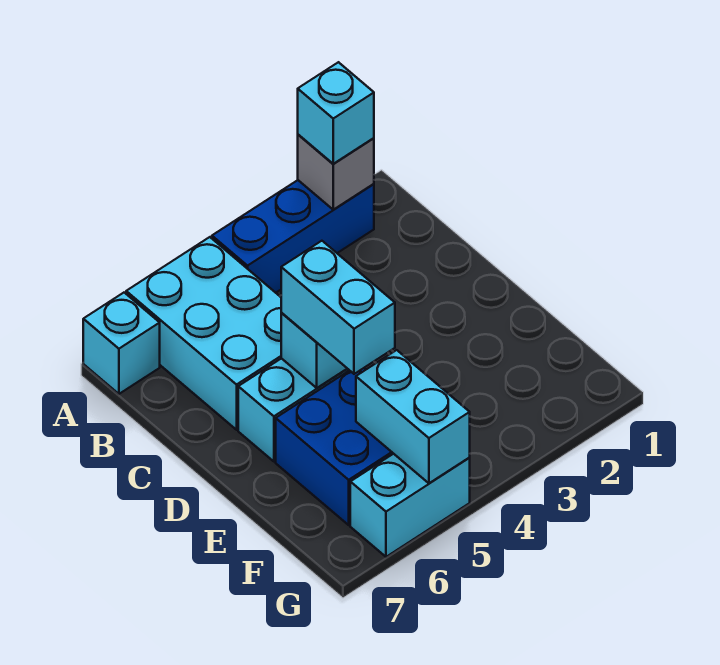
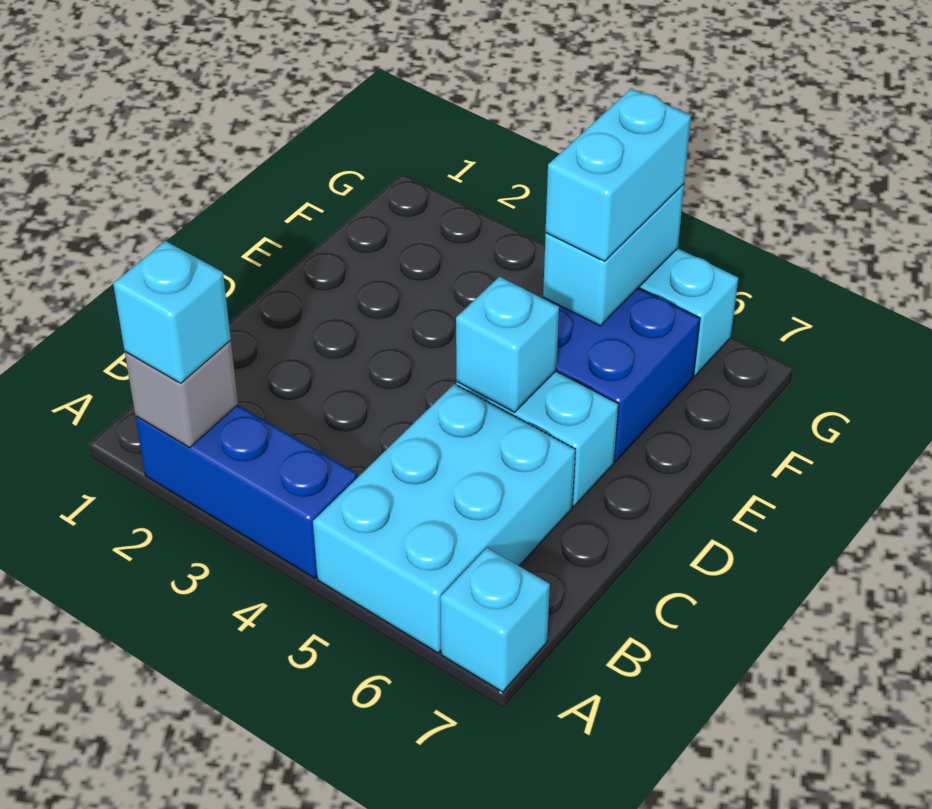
cyan 1x2 brick [281,241,395,374] -> cyan 1x2 brick moved to [546,89,691,261]

